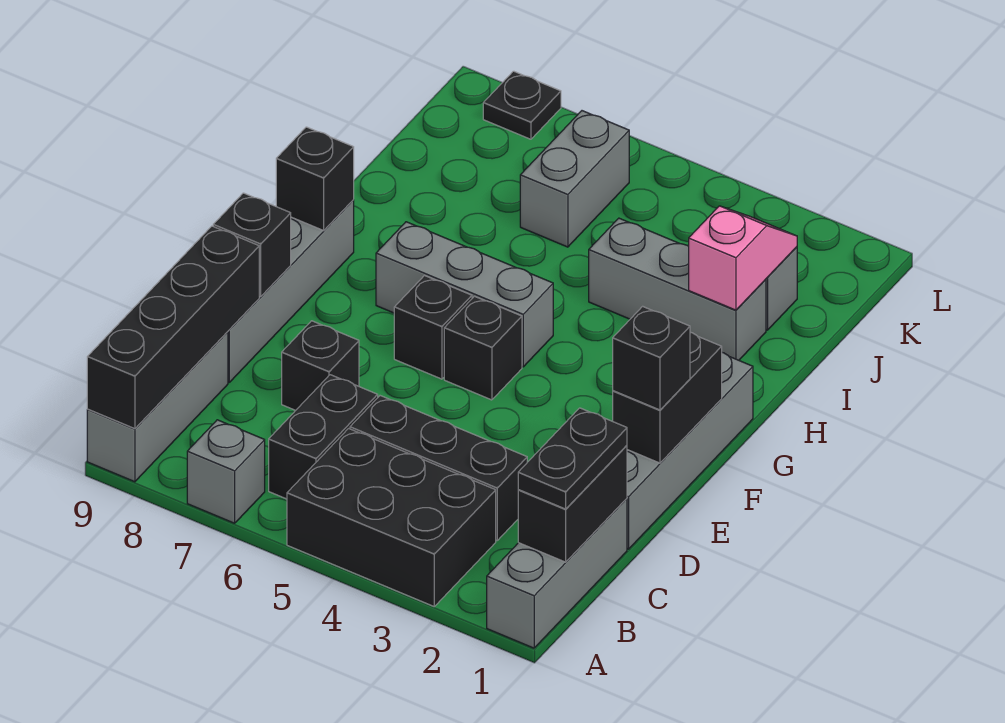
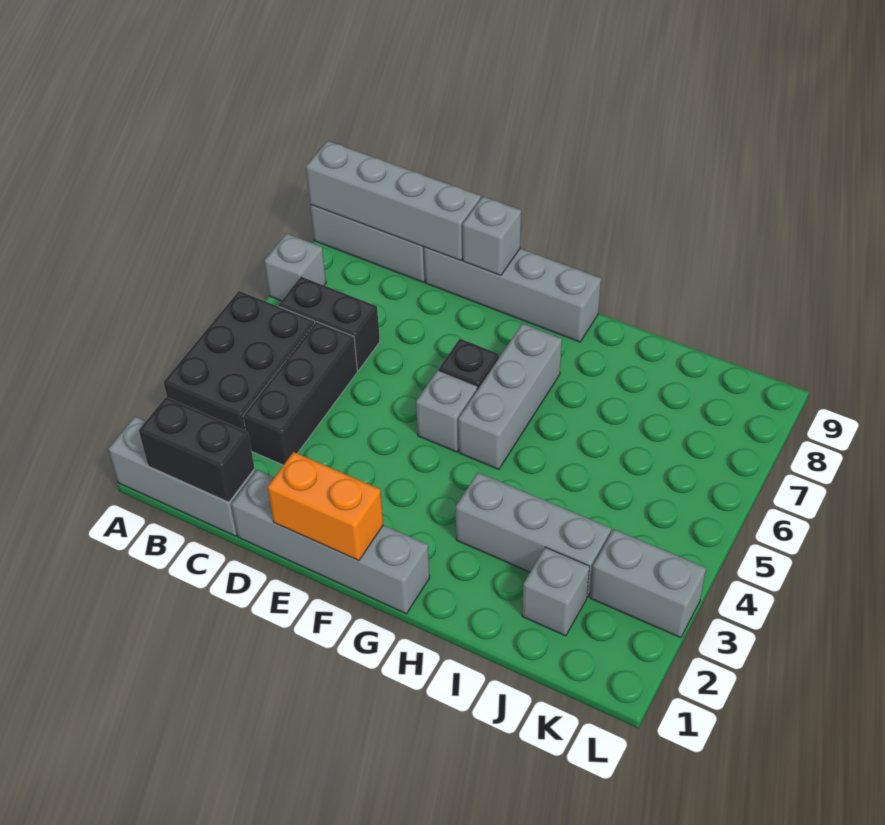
black 1x4 brick [87,226,259,429] -> grey 1x4 brick [306,141,481,261]
black 1x2 plate [518,408,627,509] -> none
black 1x1 brick [282,321,359,410] -> none
black 1x2 brick [613,332,722,463] -> orange 1x2 brick [267,452,383,560]
black 1x1 brick [613,306,690,410] -> none
black 1x1 brick [213,193,291,296] -> grey 1x1 brick [463,197,521,275]
black 1x1 brick [444,296,522,400] -> grey 1x1 brick [416,370,478,452]
black 1x1 brick [276,127,354,230] -> none
grey 1x3 brick [589,218,766,360] -> grey 1x3 brick turned to [456,473,611,597]
pink 1x2 slope [689,206,797,310] -> none
grey 1x2 brick [520,111,629,247] -> grey 1x2 brick moved to [590,529,706,638]
black 1x1 plate [483,71,561,139] -> none

